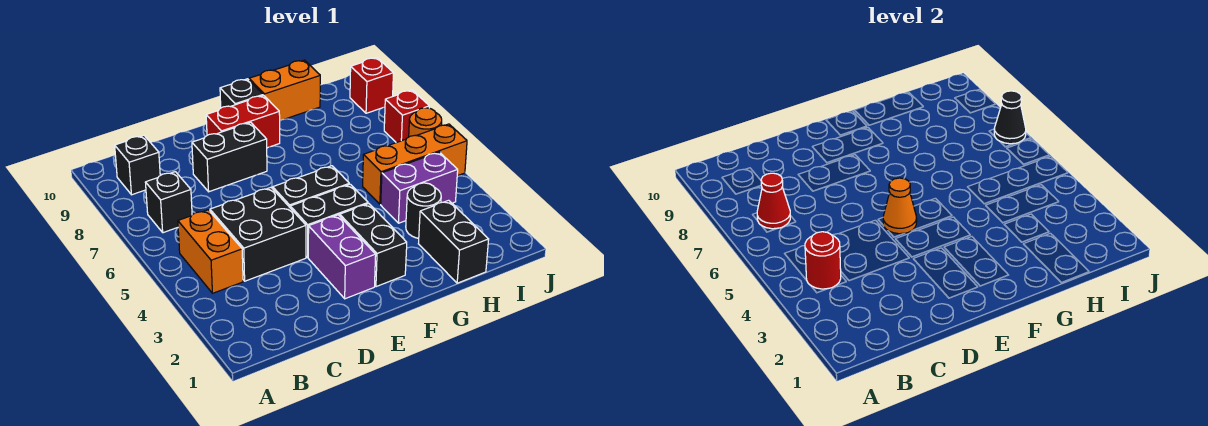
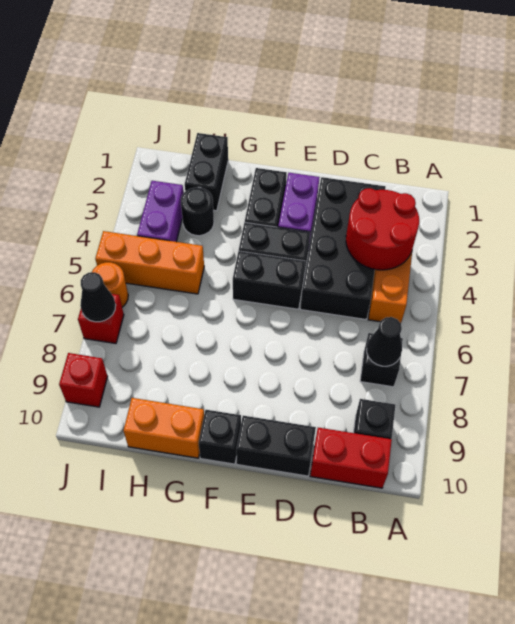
red 1x1 round brick [805,232,841,289] -> red 2x2 round brick [346,188,419,270]
red 1x1 cone [757,173,790,229] -> black 1x1 cone [367,317,402,366]
black 2x2 brick [210,188,306,281] -> black 2x4 brick [300,177,386,319]
black 1x2 brick [192,122,267,192] -> black 1x2 brick moved to [236,416,316,476]
orange 1x1 cone [883,178,917,234] -> none
red 1x2 brick [206,95,280,148] -> red 1x2 brick moved to [310,428,392,488]
purple 1x2 brick [381,152,458,223] -> purple 1x2 brick turned to [137,181,184,242]

